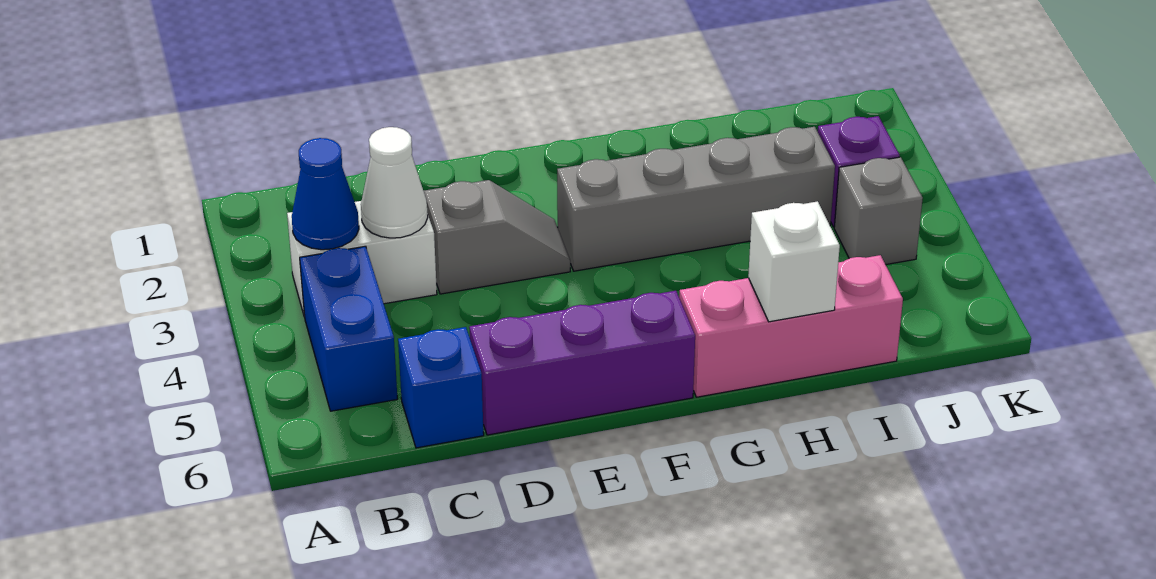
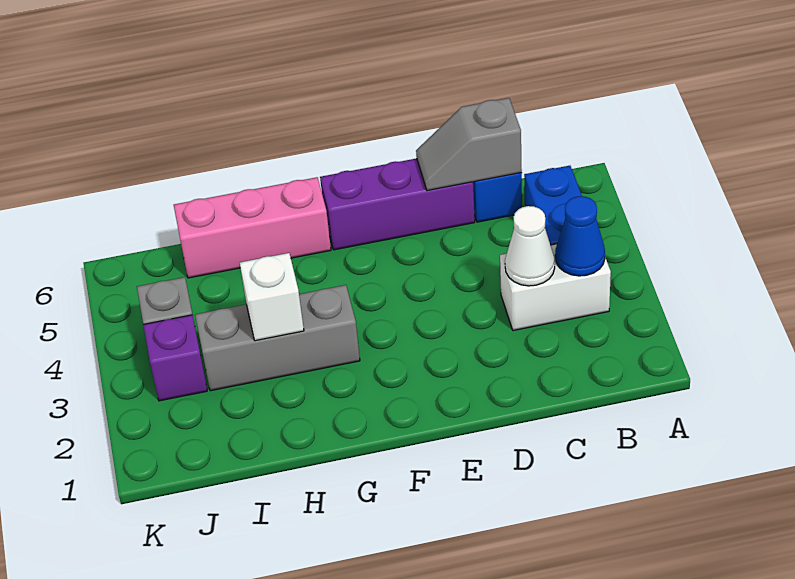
grey 1x2 slope [424,180,570,294] -> grey 1x2 slope moved to [416,98,522,191]
grey 1x4 brick [557,127,835,271] -> grey 1x3 brick [195,285,360,391]
white 1x1 brick [748,201,840,322] -> white 1x1 brick moved to [240,253,304,341]

